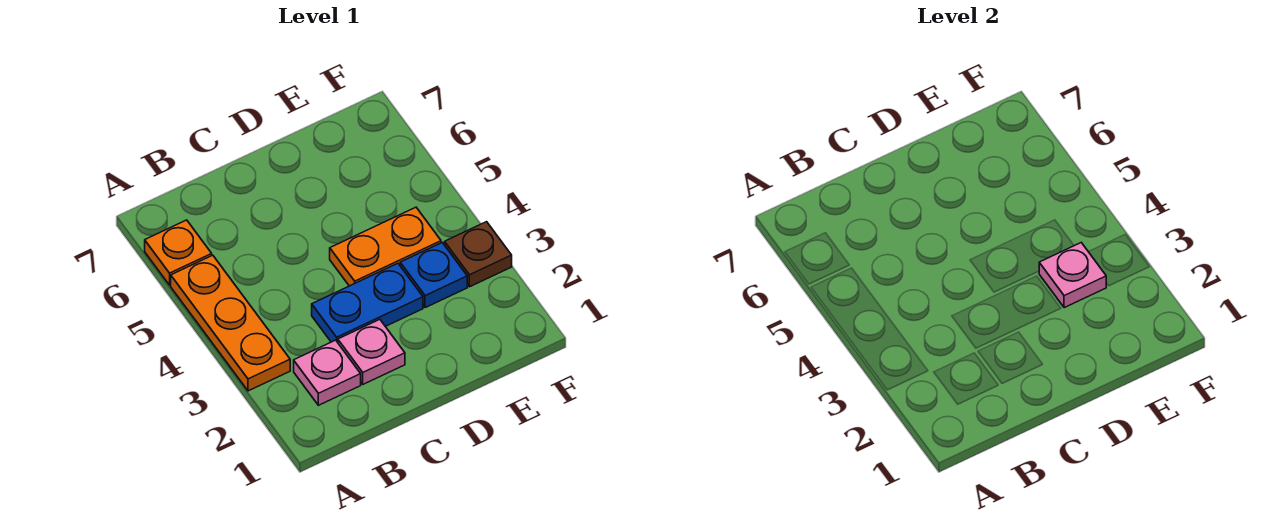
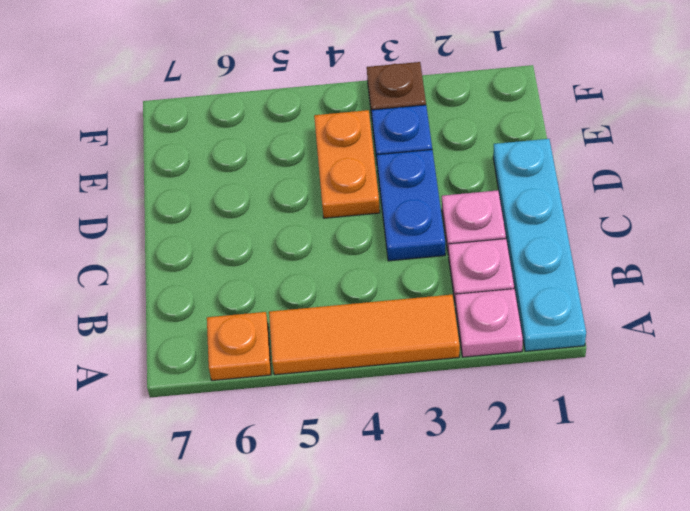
none -> cyan 1x4 plate [493,139,586,351]
orange 1x3 plate [171,255,290,391] -> orange 1x3 tile [269,295,460,375]
pink 1x1 plate [1039,243,1106,308] -> pink 1x1 plate moved to [456,289,523,357]

